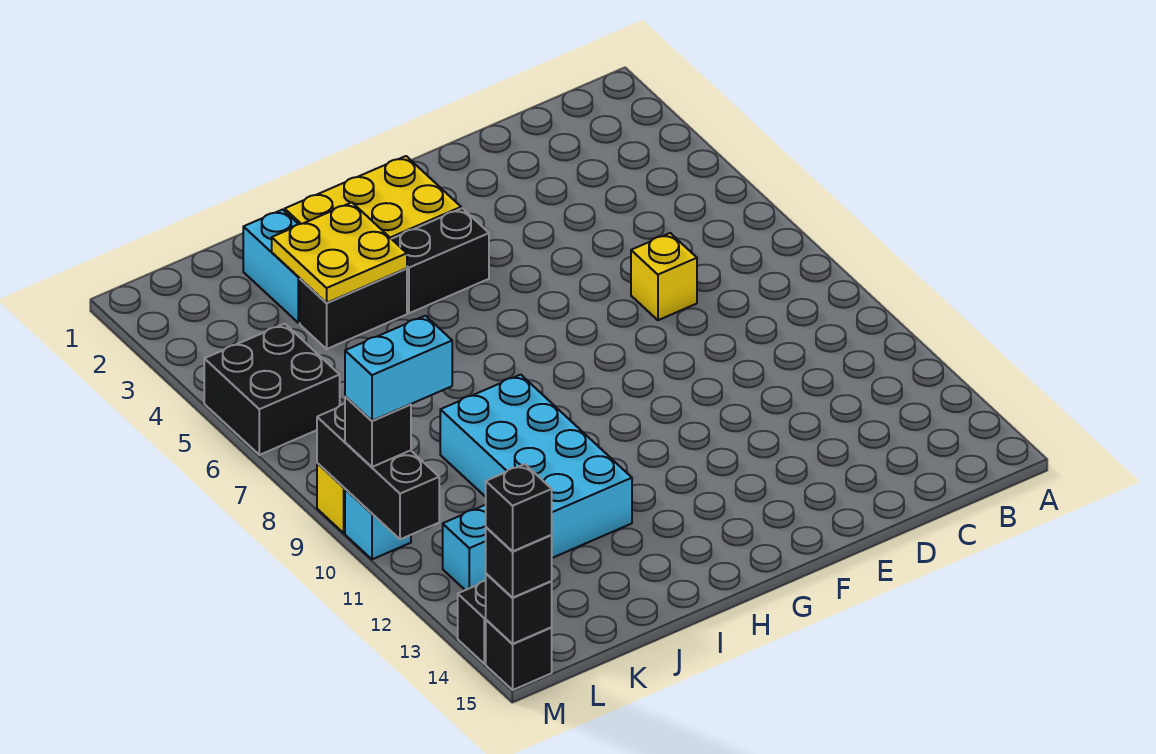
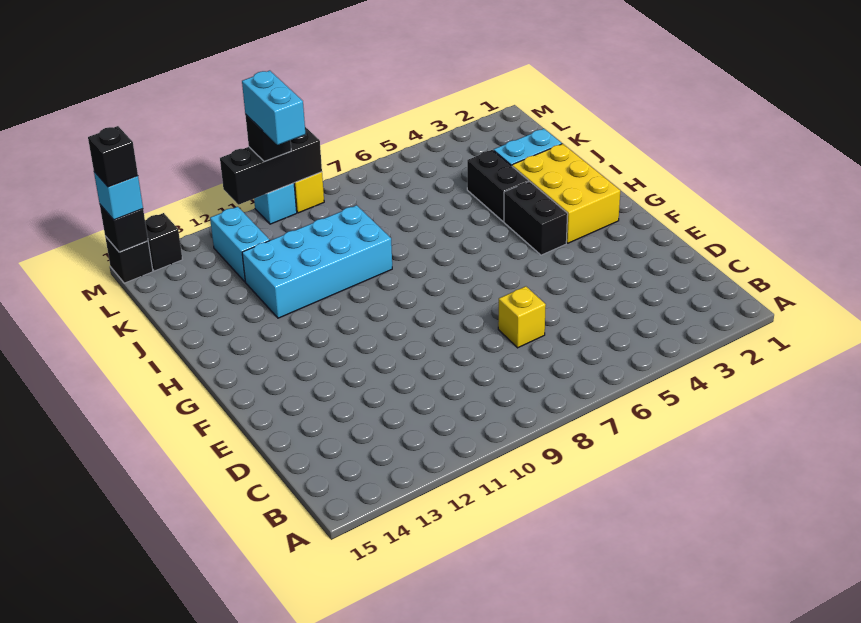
yellow 2x2 plate [272,202,407,303] -> none
black 2x2 brick [204,324,340,455] -> none
black 1x1 brick [486,527,552,597] -> cyan 1x1 brick [94,172,143,220]

